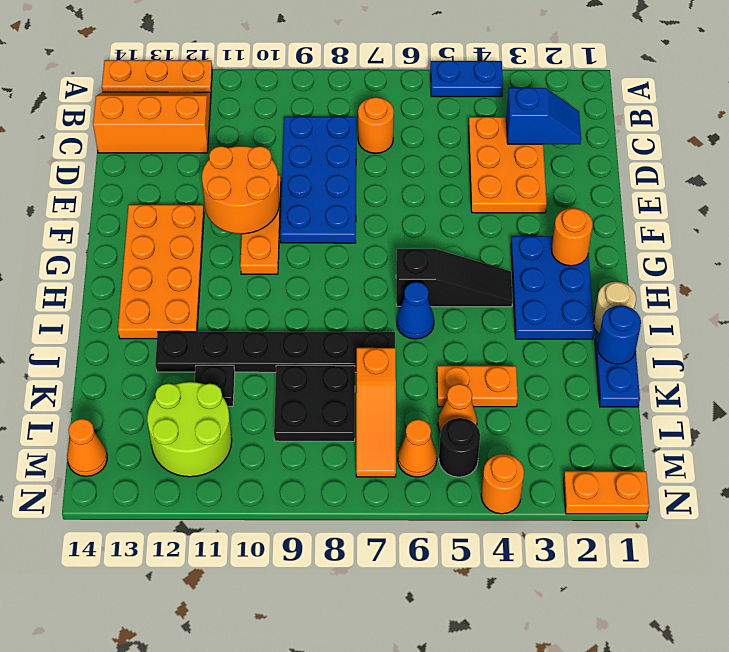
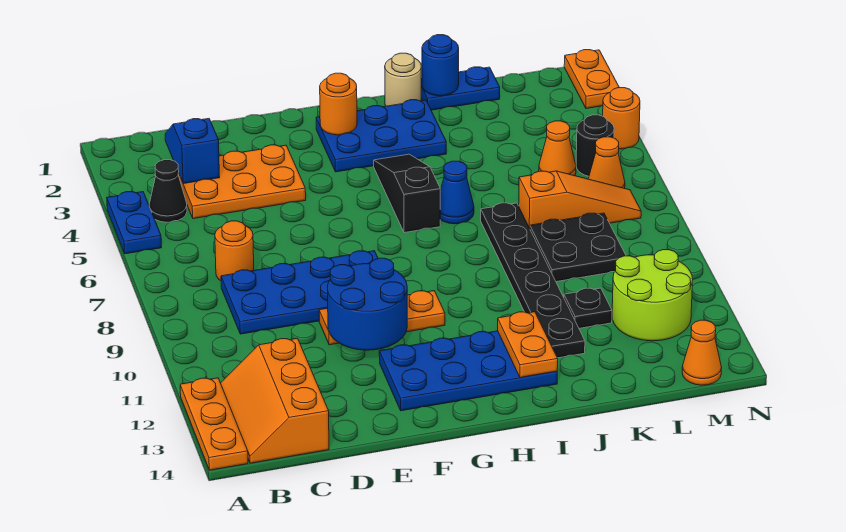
none -> black 1x1 cone [149,160,187,222]
orange 2x2 round brick [202,146,279,234] -> blue 2x2 round brick [328,258,407,350]
orange 2x4 plate [118,205,204,339] -> blue 2x4 plate [379,331,557,411]
orange 1x2 plate [437,366,518,407] -> orange 1x2 plate moved to [498,312,558,377]

